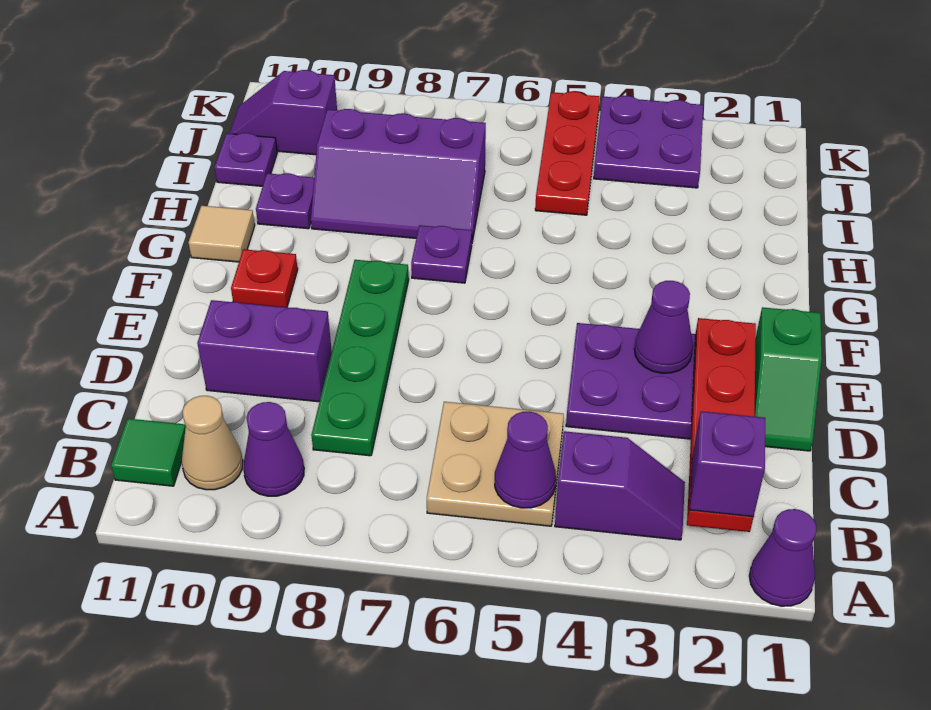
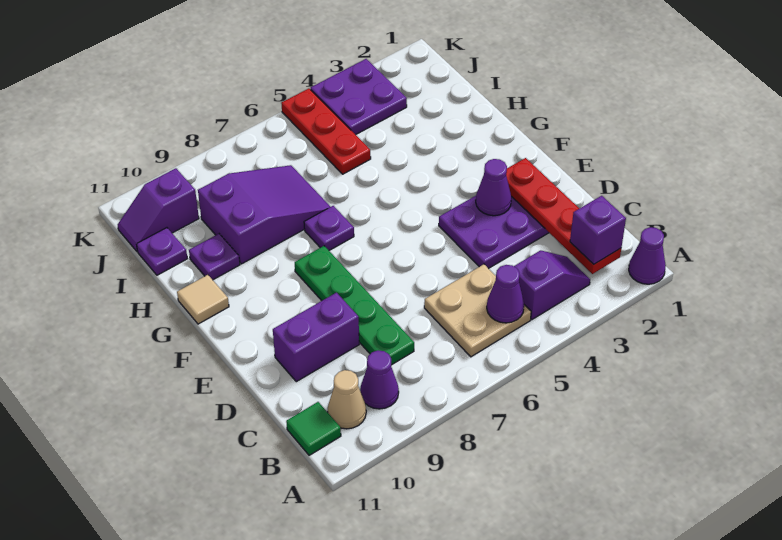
green 1x2 slope [755,307,822,451] -> none
red 1x1 plate [231,249,298,307] -> none
purple 2x3 slope [311,109,486,242] -> purple 2x3 slope turned to [198,165,330,264]

